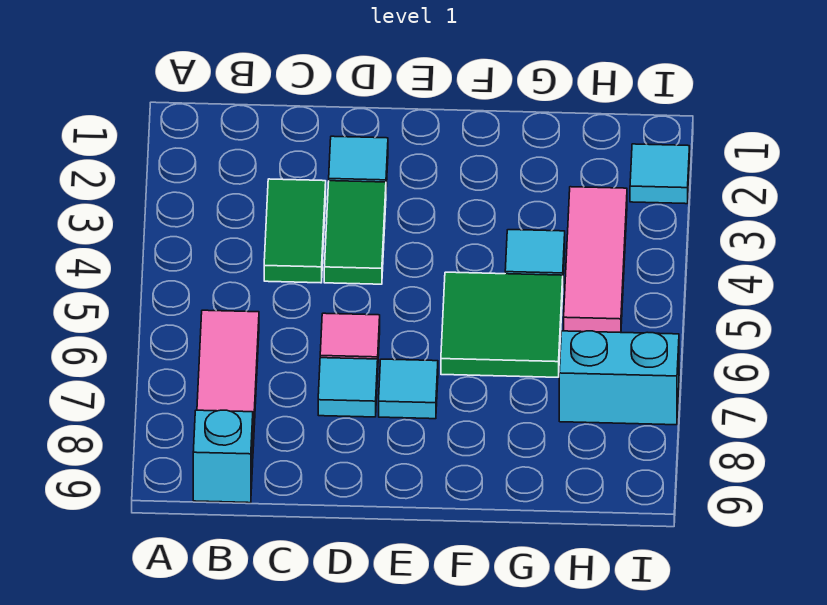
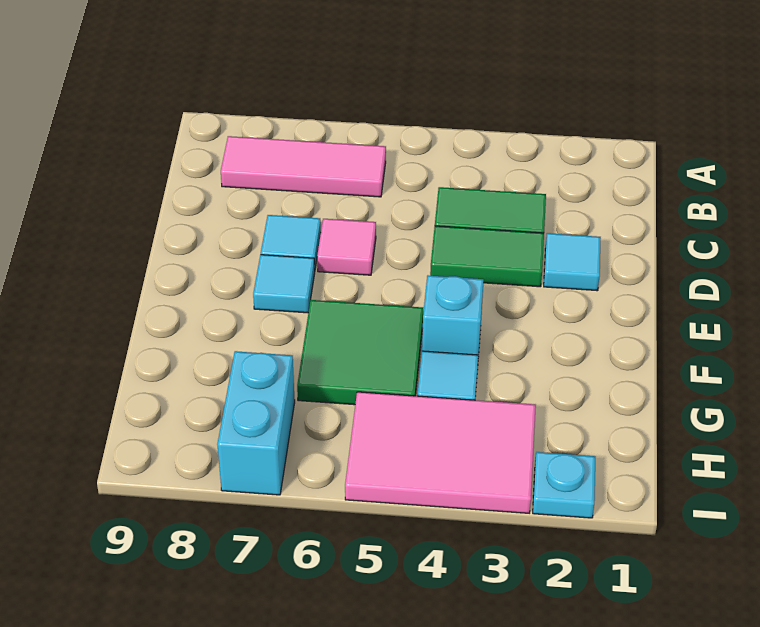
cyan 1x1 brick [193,410,253,503] -> cyan 1x1 brick moved to [422,276,484,357]
pink 1x3 tile [564,187,627,333] -> pink 2x3 tile [345,392,536,513]
cyan 1x1 tile [630,144,690,204] -> cyan 1x1 plate [533,452,595,518]

